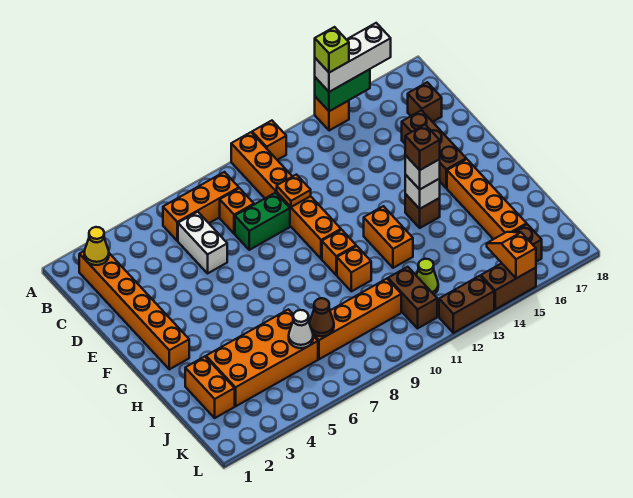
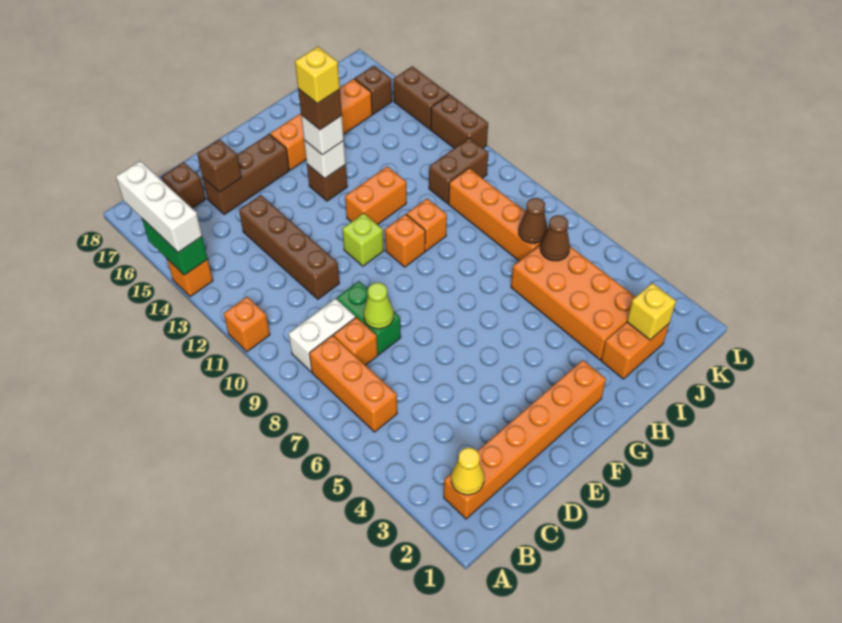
orange 1x6 brick [231,132,341,259] -> none
lime 1x1 brick [315,27,349,73] -> lime 1x1 brick moved to [342,213,384,266]
white 1x2 brick [178,212,227,273] -> white 1x2 brick moved to [289,299,355,372]
orange 1x1 plate [277,175,311,207] -> none
none -> brown 1x4 brick [239,195,339,299]
none -> brown 1x1 brick [197,139,241,192]
none -> yellow 1x1 brick [295,47,340,104]
none -> yellow 1x1 brick [627,283,676,340]
white 1x1 cone [289,310,313,348] -> brown 1x1 cone [540,215,570,261]
lime 1x1 cone [416,259,438,294] -> lime 1x1 cone moved to [364,283,394,329]
orange 1x2 slope [487,232,536,278] -> none

